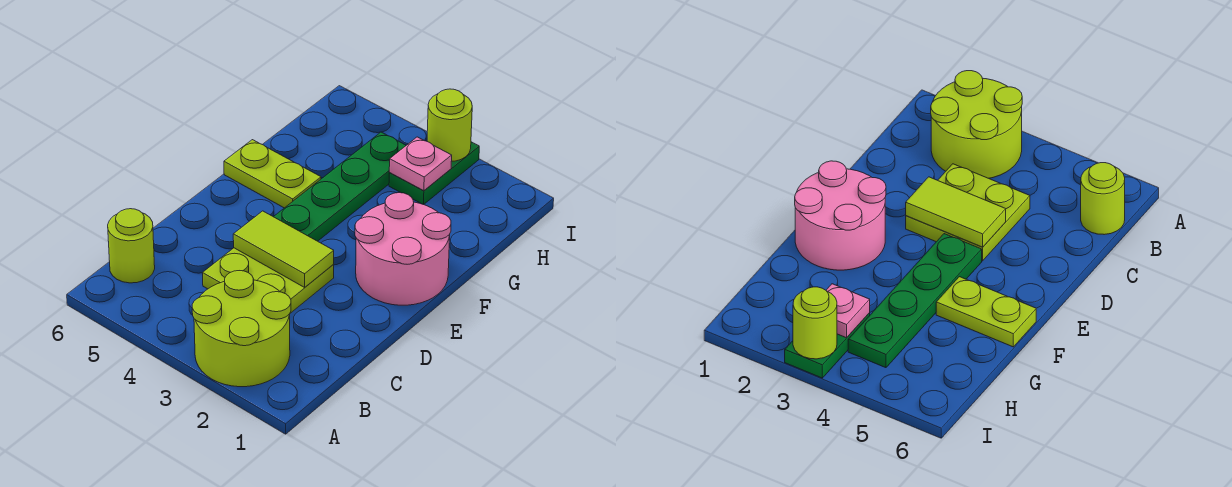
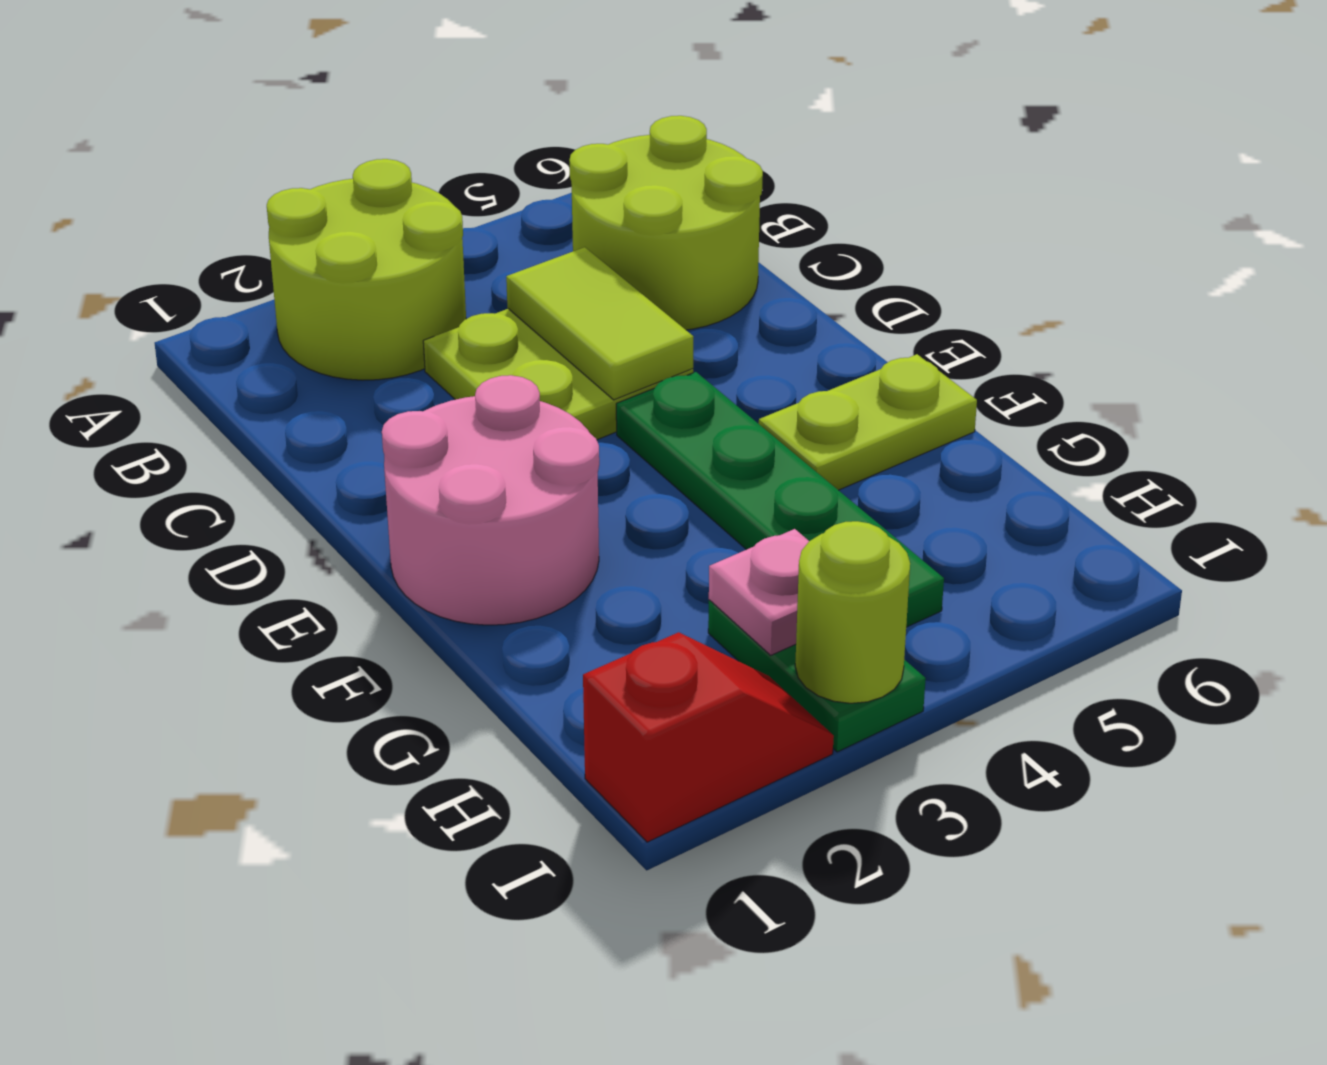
lime 1x1 round brick [108,209,155,283] -> lime 2x2 round brick [569,116,763,330]
lime 1x2 tile [233,211,334,287] -> lime 1x2 tile turned to [506,247,694,400]
none -> red 1x2 slope [583,632,834,842]

